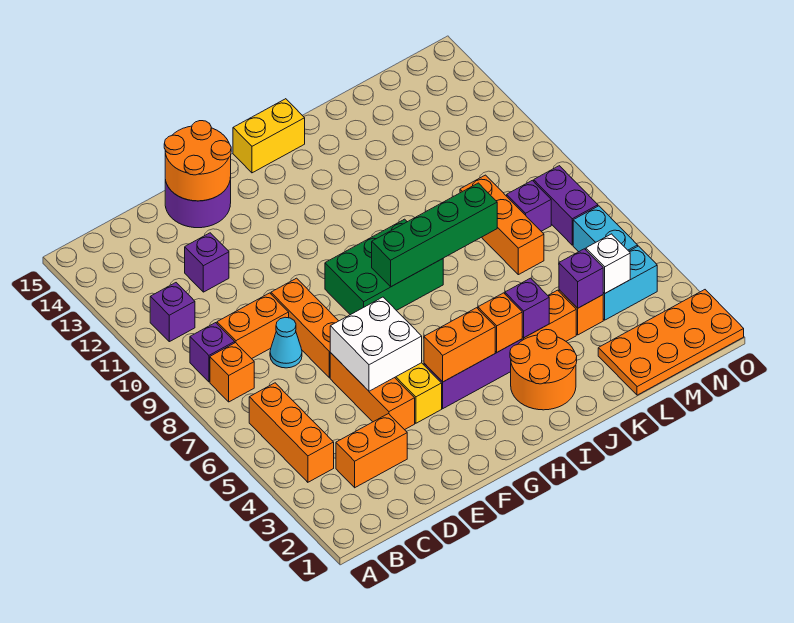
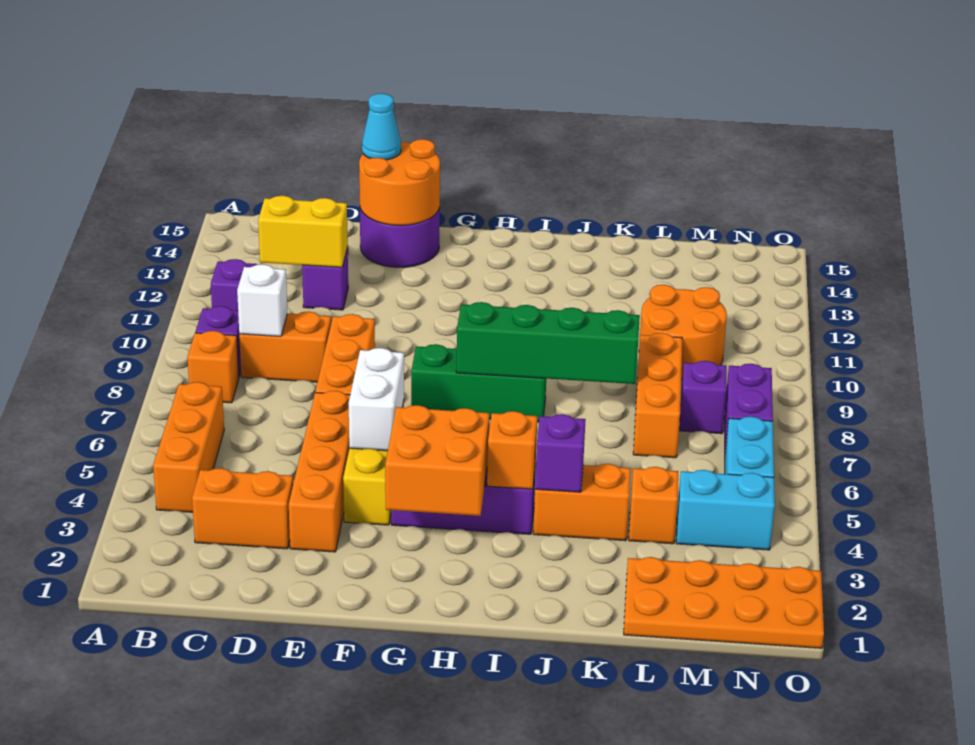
cyan 1x1 cone [270,317,302,368] -> cyan 1x1 cone moved to [362,94,401,160]
orange 1x3 brick [330,353,415,430] -> orange 1x4 brick [289,391,350,552]
white 2x2 brick [330,297,422,391] -> white 1x2 brick [349,348,404,451]
orange 1x2 brick [424,308,495,382] -> orange 2x2 brick [385,405,489,516]
green 2x3 brick [325,219,443,315] -> green 1x3 brick [411,344,546,422]
yellow 1x2 brick [233,99,305,173] -> yellow 1x2 brick moved to [258,196,348,267]
orange 2x2 round brick [510,330,577,410] -> orange 2x2 round brick moved to [639,285,727,379]
purple 1x1 brick [559,249,603,308] -> none
white 1x1 brick [586,234,630,293] -> white 1x1 brick moved to [237,264,287,336]

